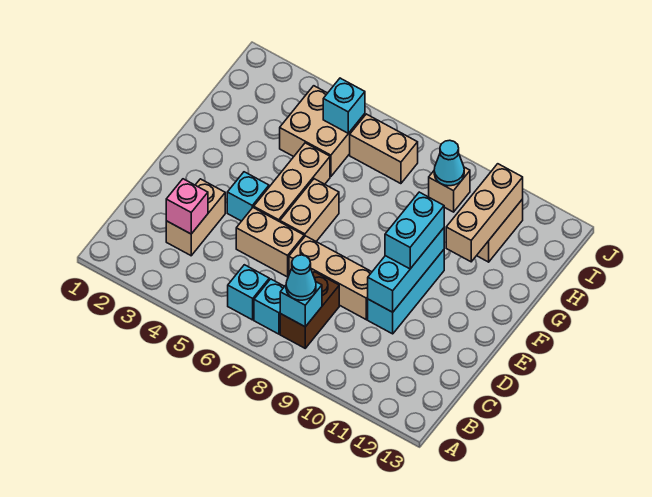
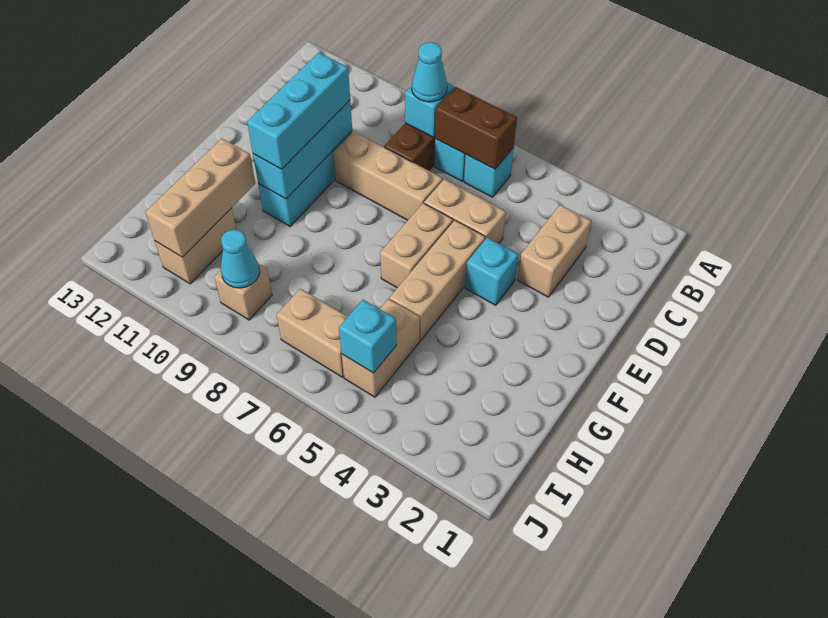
none -> brown 1x2 brick [435,87,517,169]
pink 1x1 brick [166,179,208,234] -> none
cyan 1x2 brick [385,192,444,269] -> cyan 1x3 brick [247,53,350,169]
tan 2x2 brick [280,86,365,177] -> tan 1x2 brick [342,299,420,397]

